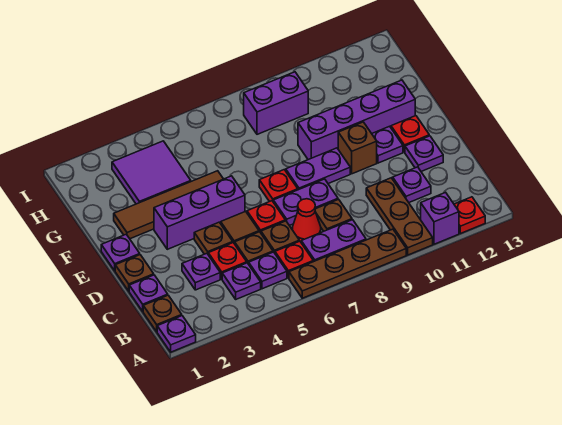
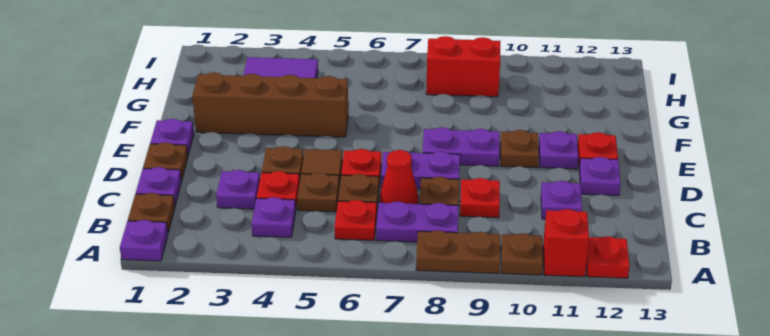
brown 1x4 plate [289,229,406,298] -> brown 1x2 plate [416,230,500,273]
brown 1x3 plate [366,178,433,255] -> brown 1x1 plate [501,233,543,275]
purple 1x1 brick [421,192,459,244] -> red 1x1 brick [543,209,589,277]
purple 1x1 plate [249,252,287,289] -> none
purple 1x3 brick [154,176,245,249] -> none
red 1x1 plate [259,170,298,202] -> red 1x1 plate moved to [460,178,500,218]
brown 1x1 brick [338,122,377,174] -> brown 1x1 plate [500,130,539,168]
brown 1x4 tile [114,171,223,239] -> brown 1x4 brick [192,72,348,137]
purple 1x4 brick [298,80,415,160] -> none
purple 1x2 brick [244,72,308,134] -> red 1x2 brick [426,36,500,97]

